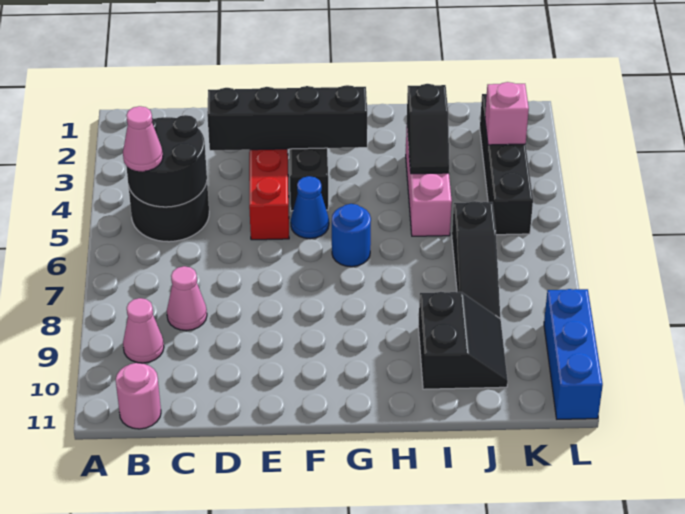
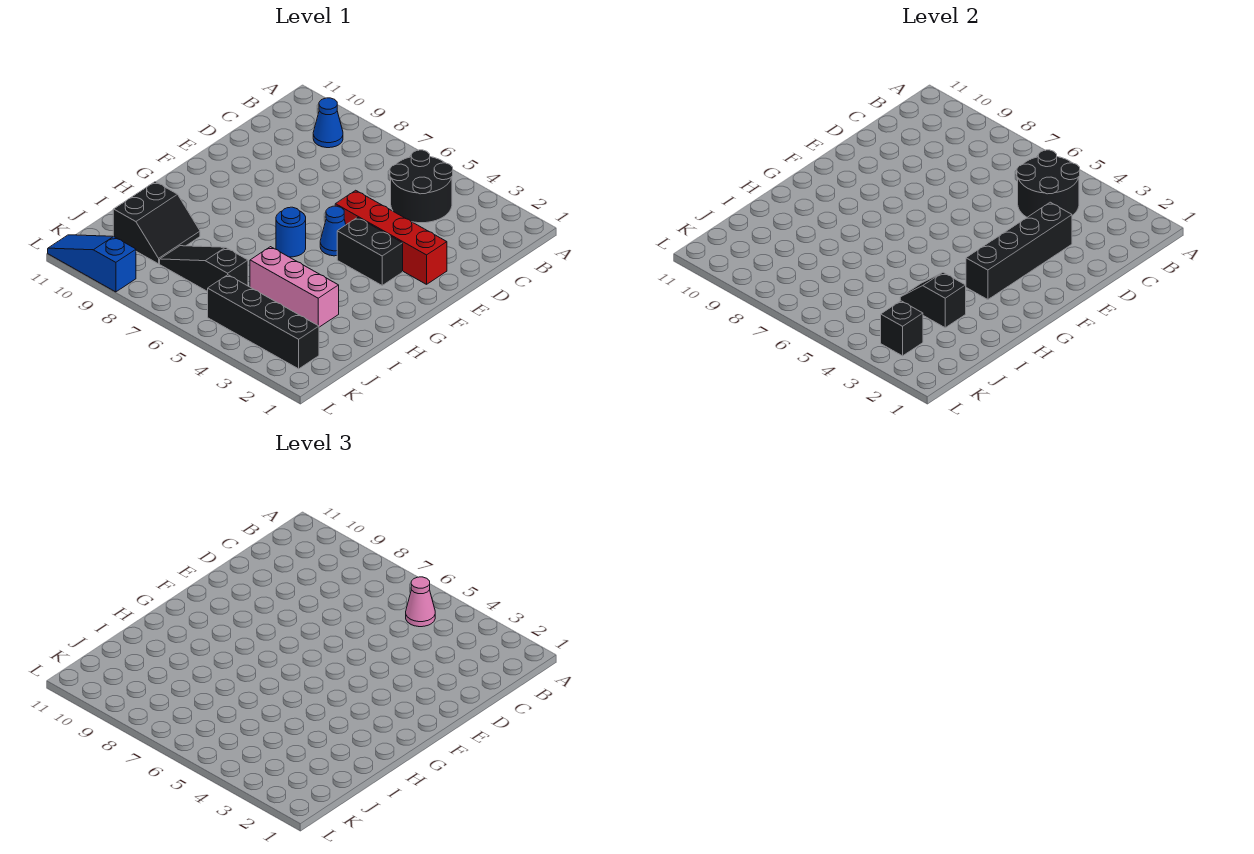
pink 1x1 cone [123,298,164,363] -> blue 1x1 cone [313,98,343,148]
pink 1x1 round brick [116,363,161,429] -> none
pink 1x1 cone [167,266,207,331] -> none
black 2x2 slope [418,292,508,389] -> black 2x2 slope turned to [113,182,200,264]
pink 1x1 brick [485,82,529,145] -> black 1x1 brick [881,301,923,356]
blue 1x3 brick [544,289,603,419] -> blue 1x3 slope [48,235,136,292]

